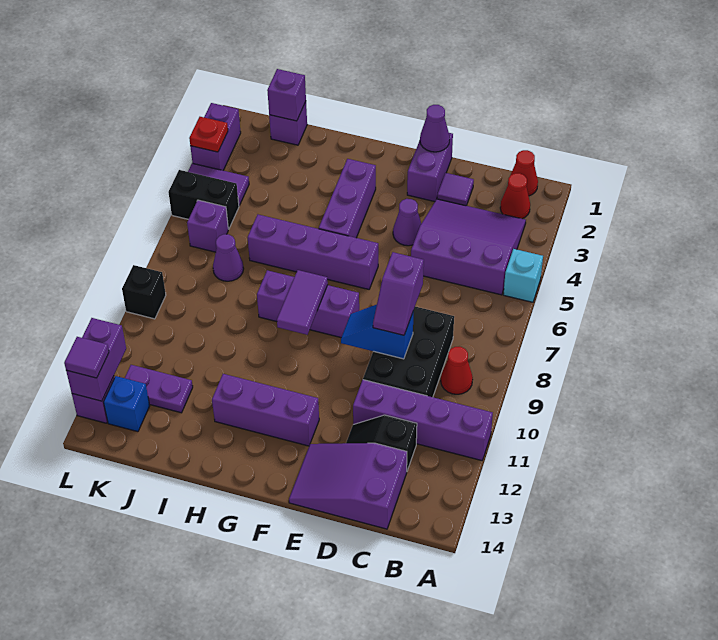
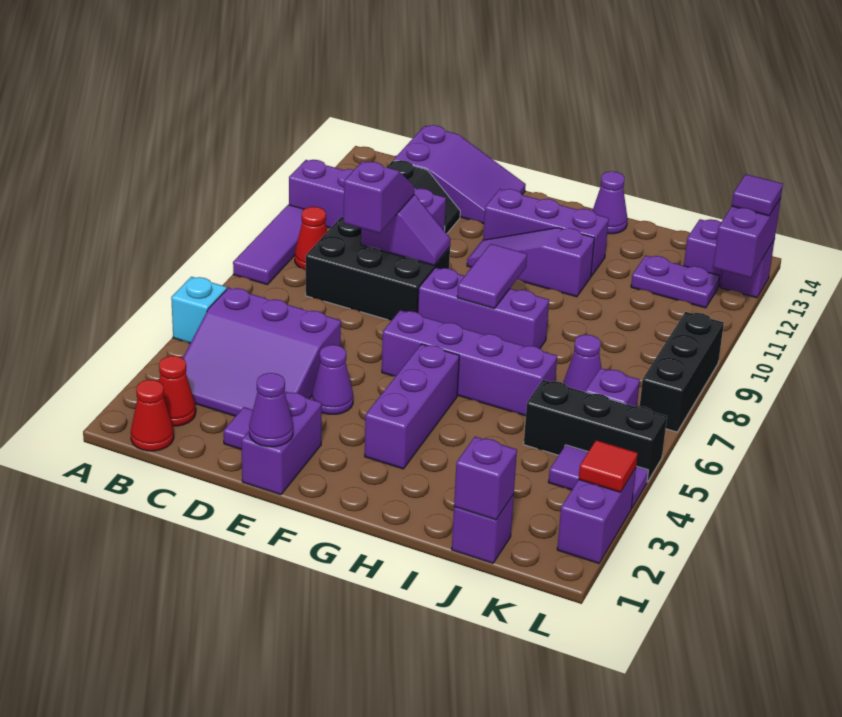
none -> purple 1x3 tile [233,205,304,285]
black 2x3 brick [363,307,454,397] -> black 2x3 brick turned to [306,217,450,320]
blue 1x2 slope [341,305,413,359] -> purple 1x2 slope [361,195,451,265]
none -> purple 1x3 slope [467,228,594,297]
none -> purple 1x1 cone [592,171,628,234]
black 1x2 brick [168,170,239,229] -> black 1x3 brick [524,380,667,482]
blue 1x1 brick [104,376,150,432] -> purple 1x1 brick [684,219,723,287]
red 1x1 plate [189,117,228,152] -> red 1x1 tile [578,440,638,492]
black 1x1 brick [122,265,166,319] -> black 1x3 brick [640,312,724,432]

